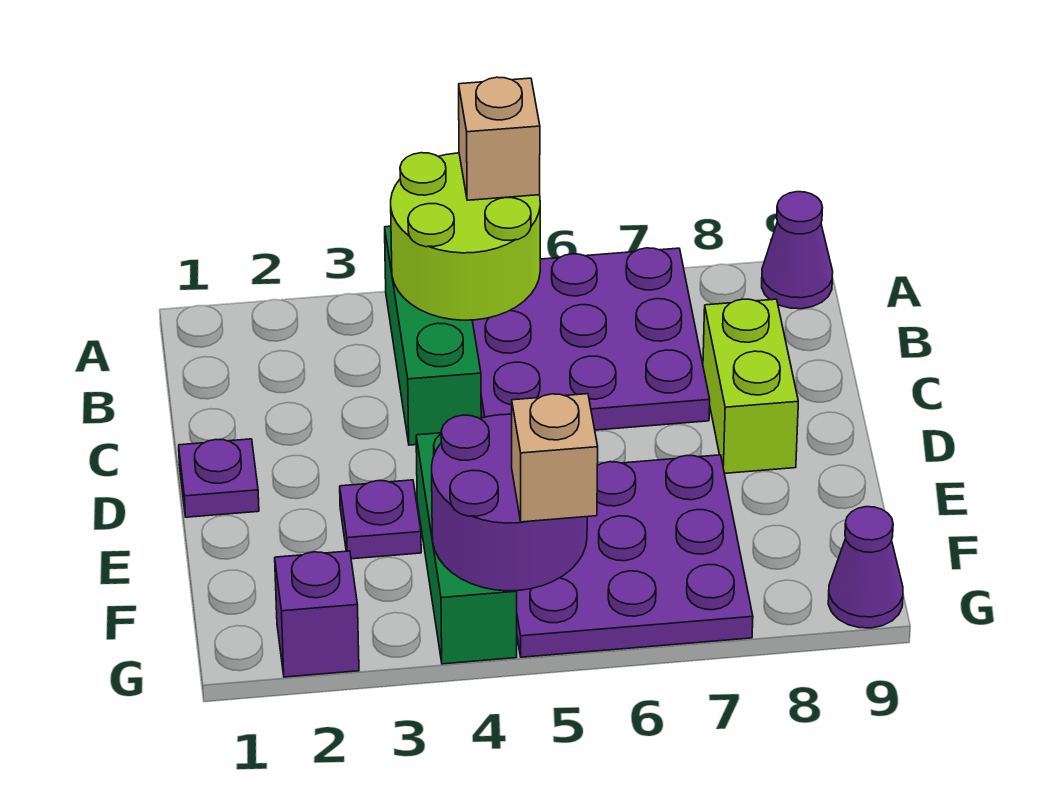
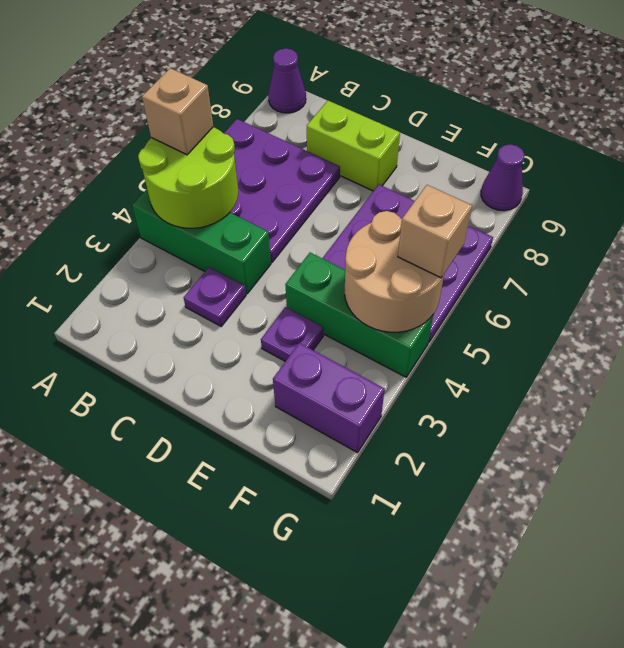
purple 1x1 plate [179,439,259,517] -> purple 1x1 plate moved to [184,267,246,326]
purple 2x2 round brick [432,414,587,591] -> tan 2x2 round brick [345,211,444,332]
purple 1x1 brick [275,551,359,677] -> purple 1x2 brick [273,343,385,453]

